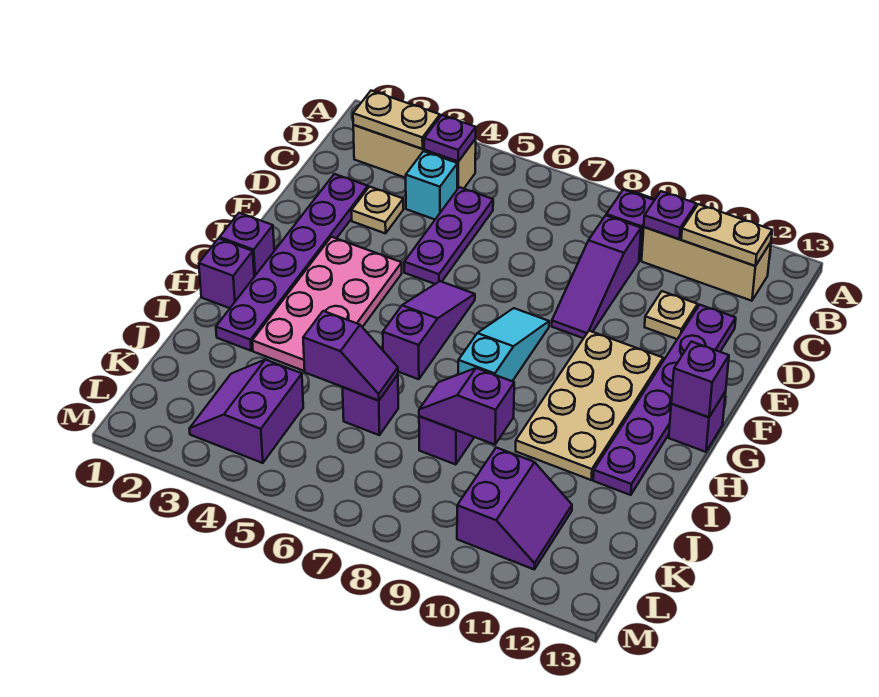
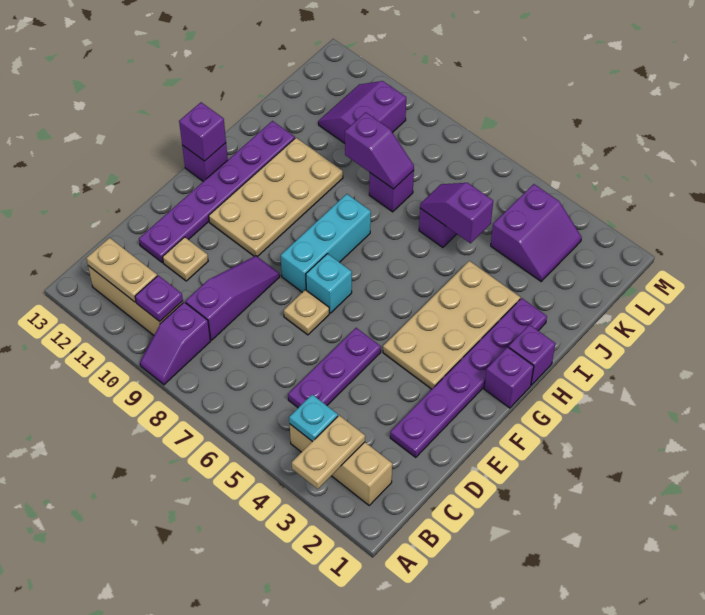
tan 1x2 plate [353,91,440,149] -> tan 1x2 plate turned to [292,415,365,489]
purple 1x1 plate [424,115,476,161] -> cyan 1x1 plate [289,395,338,442]
cyan 1x1 brick [406,151,458,219] -> cyan 1x1 brick moved to [306,254,352,313]
tan 1x1 plate [351,187,403,233] -> tan 1x1 plate moved to [284,290,329,335]
pink 2x4 plate [252,237,402,371] -> tan 2x4 plate [383,261,520,389]
purple 1x3 slope [383,281,475,379] -> none
cyan 1x3 slope [458,308,549,381] -> cyan 1x3 brick [281,194,371,292]

